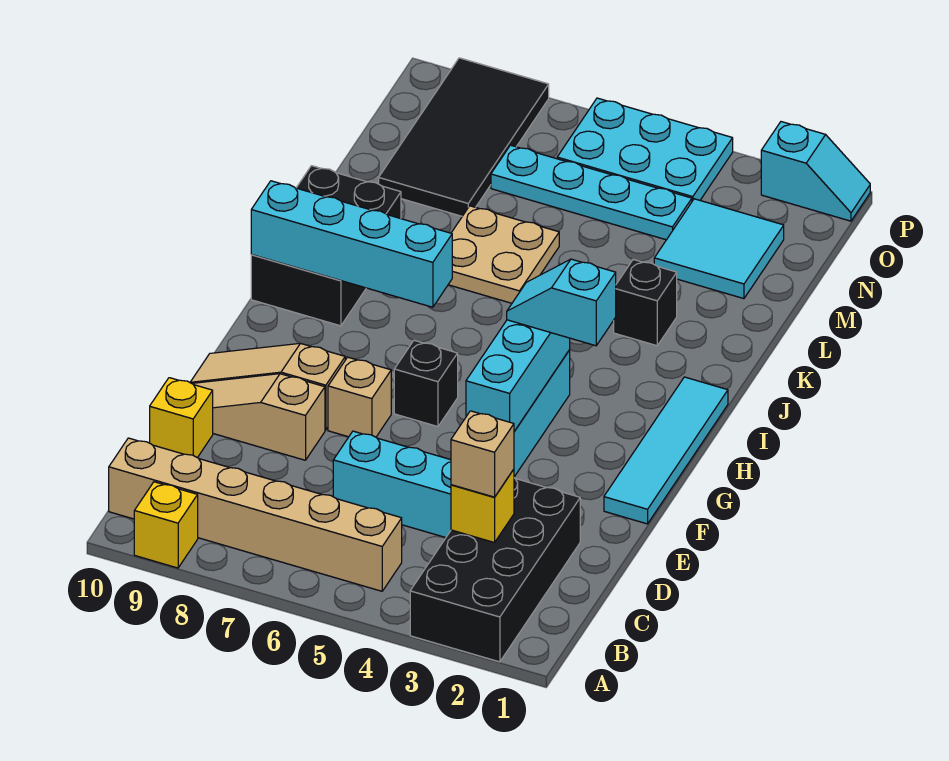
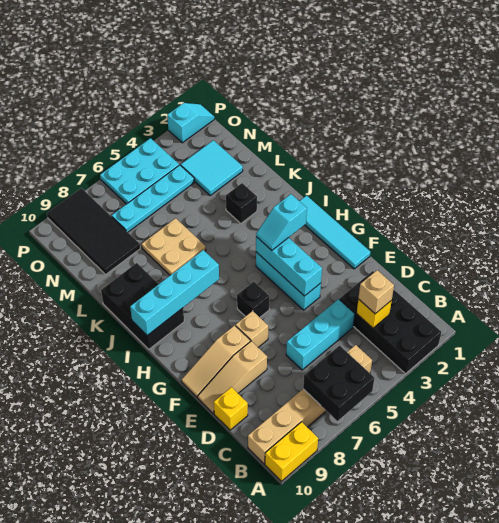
none -> black 2x2 brick [303,346,374,421]
yellow 1x1 brick [134,482,198,568] -> yellow 1x2 brick [265,422,318,481]

